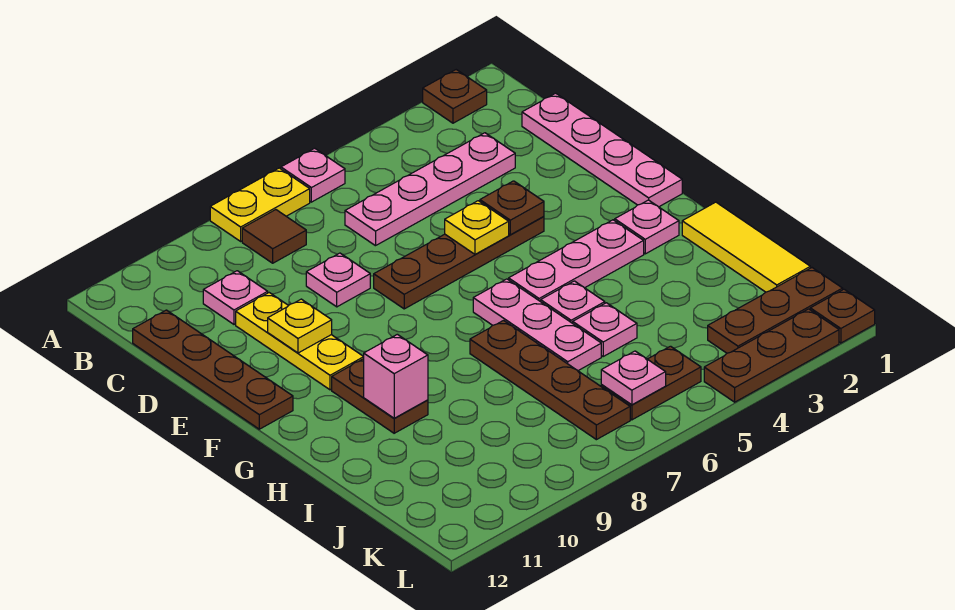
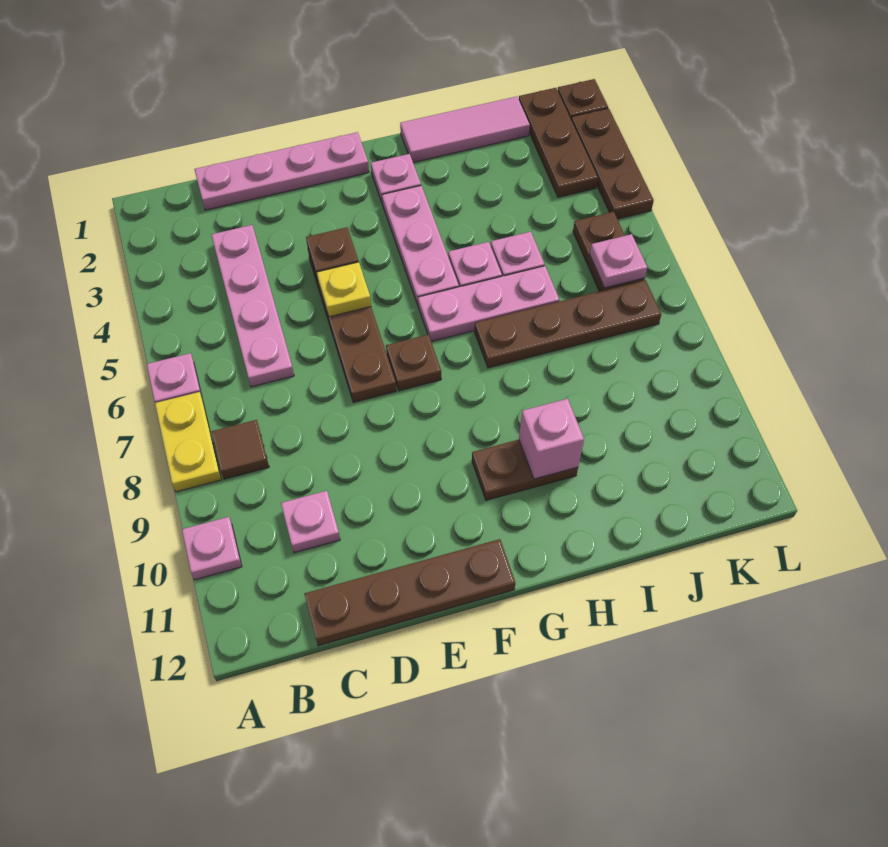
brown 1x1 plate [423,70,487,123] -> brown 1x1 plate moved to [386,335,441,391]
pink 1x1 plate [306,253,370,307] -> pink 1x1 plate moved to [182,517,242,580]
yellow 1x3 plate [236,293,364,390] -> none
yellow 1x1 plate [268,299,332,353] -> none
yellow 1x3 tile [682,202,810,292] -> pink 1x3 tile [400,96,530,162]

